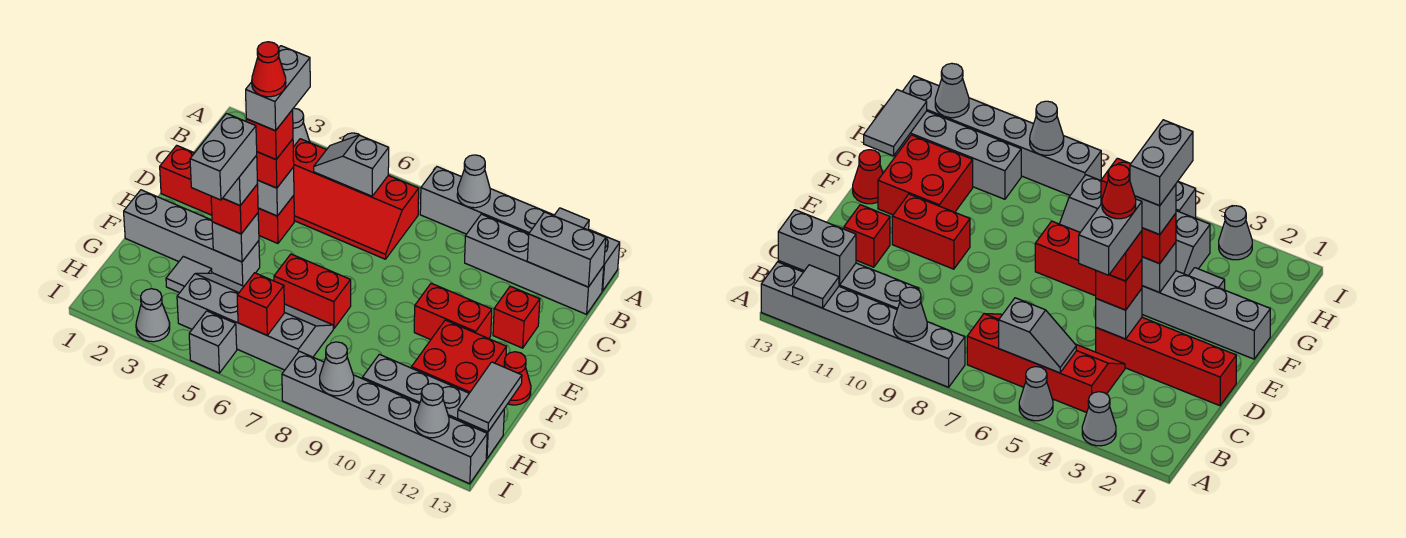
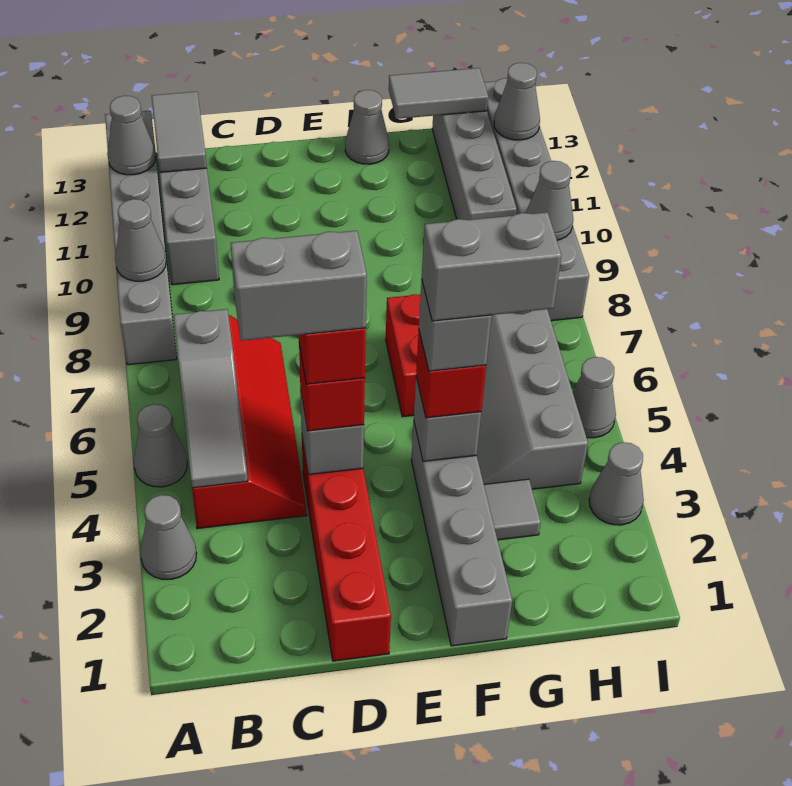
grey 1x1 tile [554,208,589,230] -> grey 1x1 cone [107,96,156,175]
grey 1x2 slope [314,135,389,196] -> grey 1x3 slope [174,309,248,488]
grey 1x2 brick [527,212,606,287] -> grey 1x2 tile [152,92,207,172]
red 1x1 cone [252,42,286,97] -> none
red 1x1 brick [493,286,540,348] -> none
red 1x2 brick [414,283,492,340] -> none
red 2x2 brick [411,320,506,393] -> none
red 1x1 cone [504,352,531,405] -> grey 1x1 cone [345,90,389,164]
red 1x1 brick [237,273,285,335] -> none
grey 1x1 brick [189,311,237,373] -> grey 1x1 cone [573,357,616,438]

